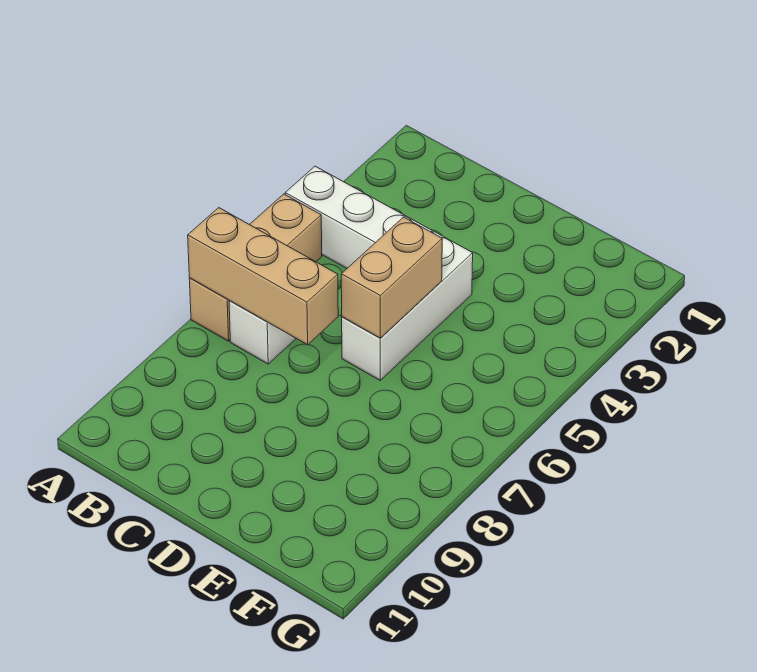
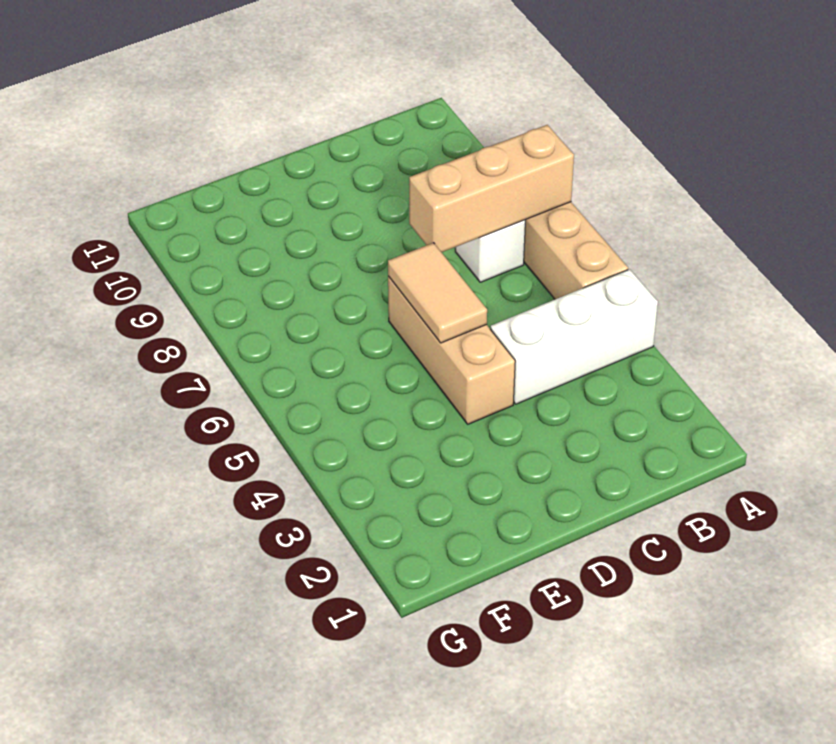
white 1x3 brick [342,232,473,380] -> tan 1x3 brick [388,276,515,424]
tan 1x2 brick [341,217,442,338] -> tan 1x2 tile [388,243,487,343]

